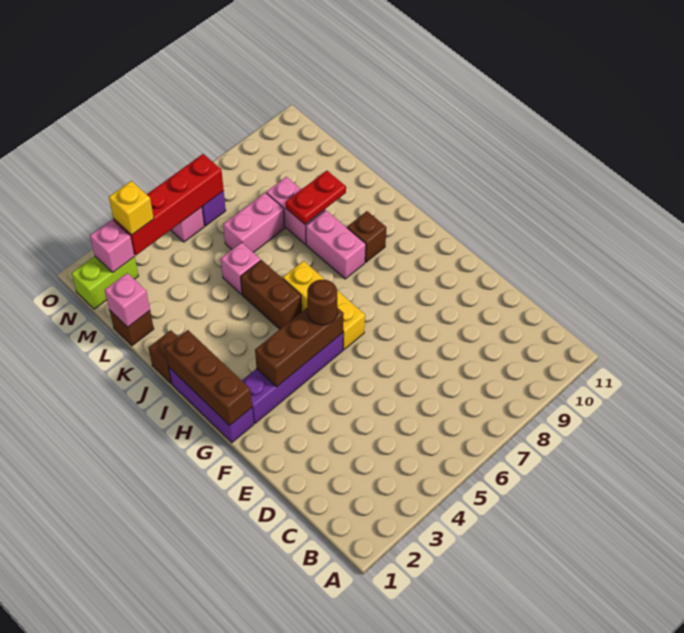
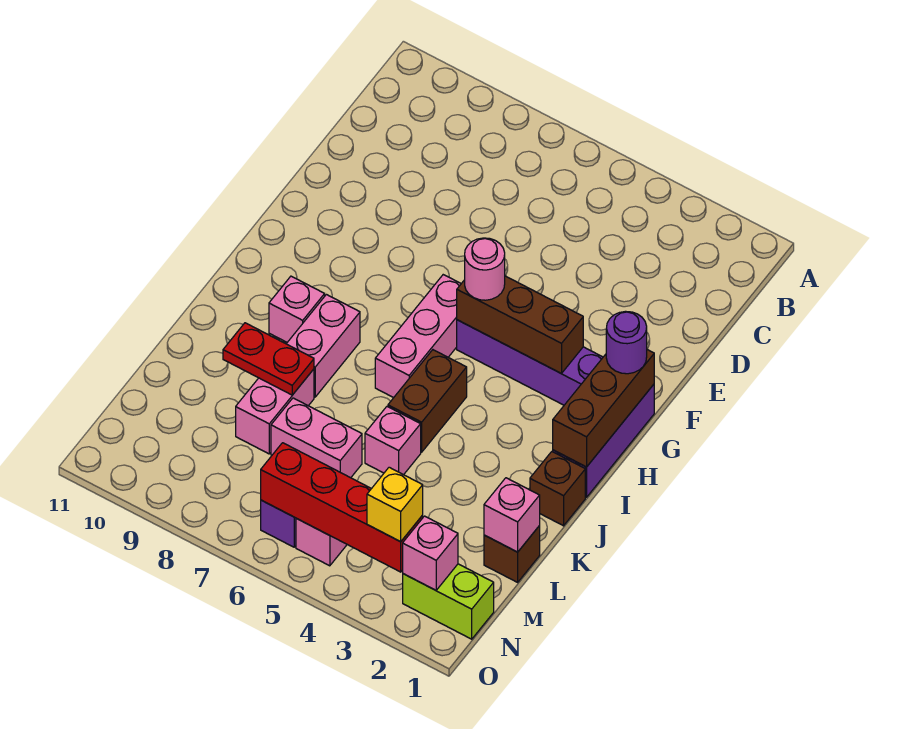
none -> purple 1x1 round brick [606,311,647,374]
brown 1x1 round brick [307,280,337,325] -> pink 1x1 round brick [465,238,505,300]
yellow 1x3 brick [283,261,365,350] -> pink 1x3 brick [375,275,461,398]
brown 1x1 brick [347,211,387,262] -> pink 1x1 brick [269,276,325,342]

